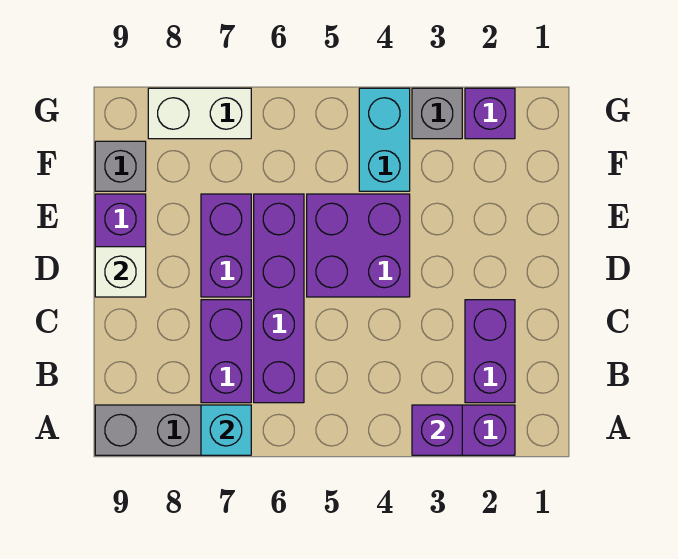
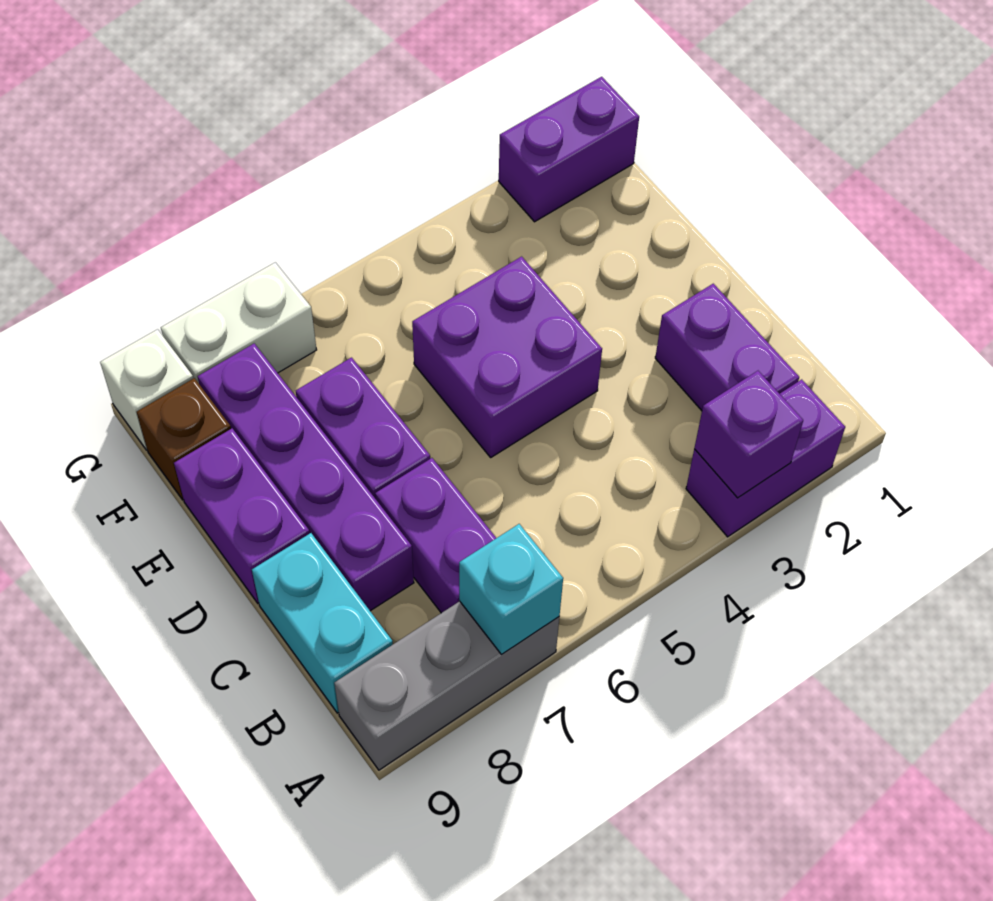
purple 1x4 brick [254,194,304,403] -> purple 1x4 brick moved to [198,343,414,611]
white 1x1 brick [95,247,146,297] -> white 1x1 brick moved to [100,329,193,450]
cyan 1x2 brick [359,88,410,191] -> cyan 1x2 brick moved to [252,533,393,713]
grey 1x1 brick [95,141,146,191] -> brown 1x1 brick [137,378,231,500]
purple 1x1 brick [465,88,515,139] -> purple 1x2 brick [499,77,639,222]
grey 1x1 brick [412,88,462,139] -> none

